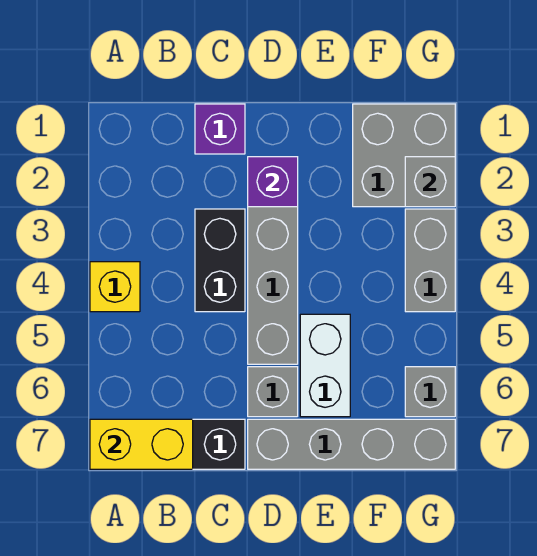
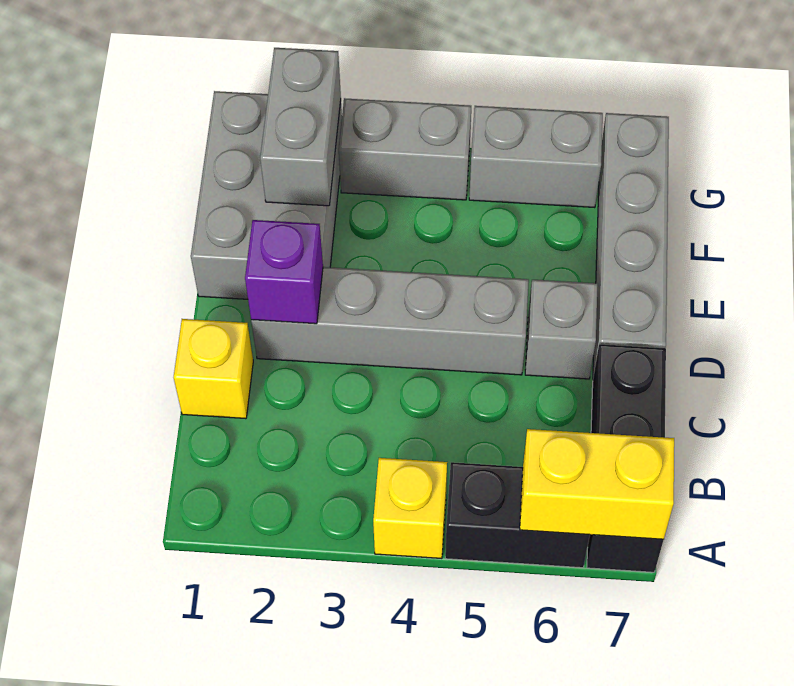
yellow 1x2 brick [90,419,193,469] -> yellow 1x2 brick turned to [520,429,674,539]
purple 1x1 brick [195,104,245,154] -> yellow 1x1 brick [174,319,253,419]
black 1x2 brick [195,209,245,312] -> black 1x2 brick moved to [445,462,590,568]
white 1x2 brick [300,314,350,417] -> none
grey 2x2 brick [353,104,455,207] -> grey 2x3 brick [191,91,342,299]
grey 1x1 brick [405,157,455,207] -> grey 1x2 brick [260,48,341,206]
grey 1x1 brick [405,367,455,417] -> grey 1x2 brick [469,106,603,208]

